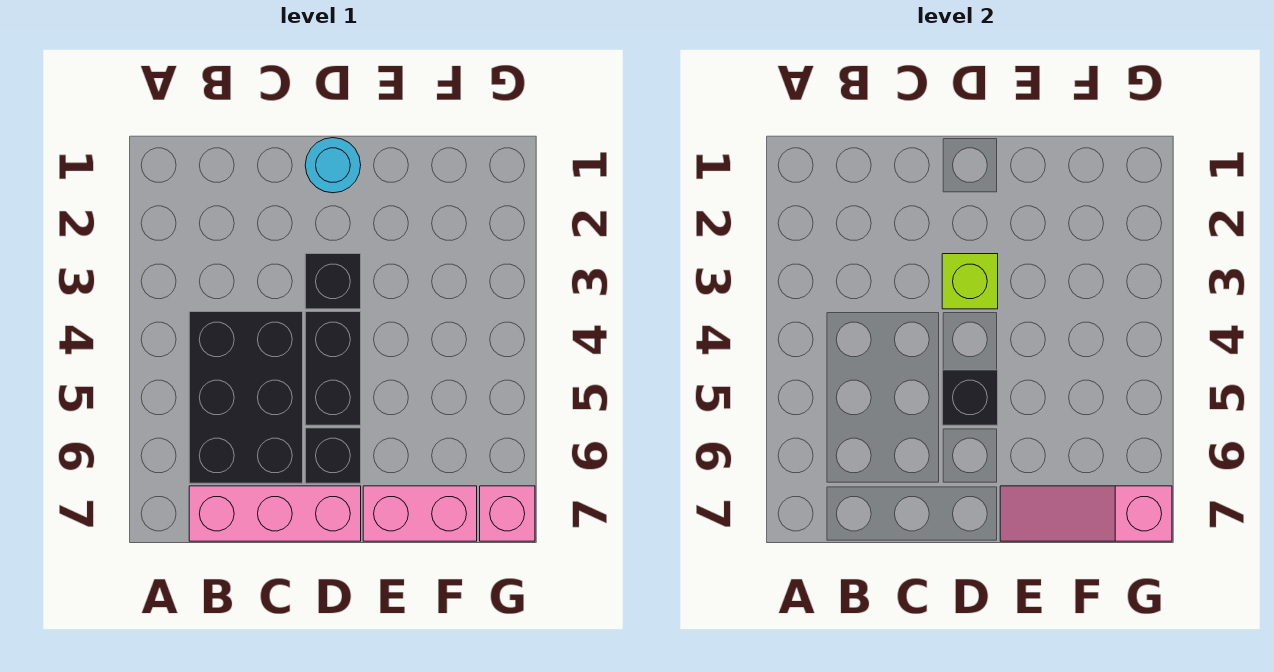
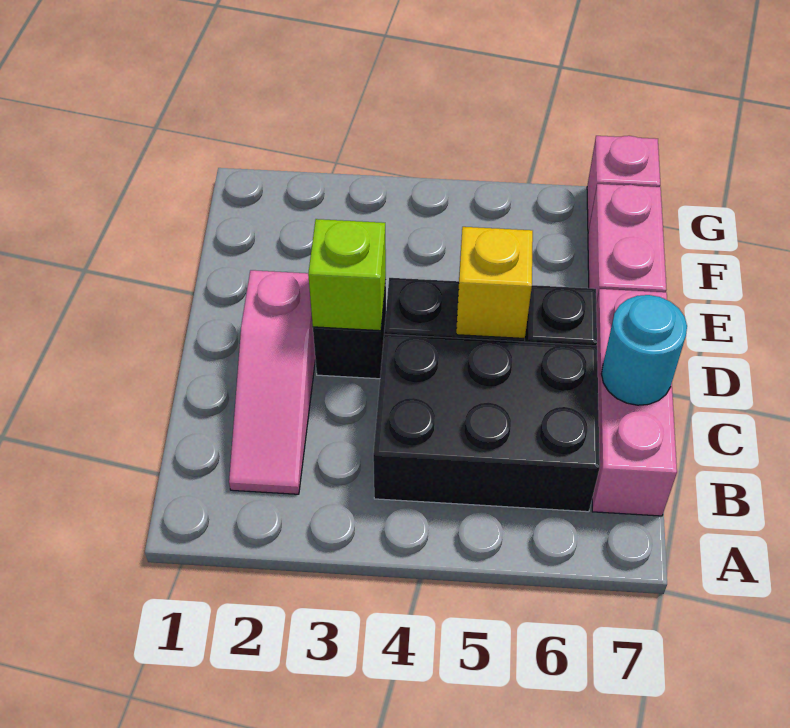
cyan 1x1 round brick [305,138,361,193] -> cyan 1x1 round brick moved to [601,295,687,405]
black 1x1 brick [942,370,998,425] -> yellow 1x1 brick [456,227,533,339]
pink 1x3 slope [1000,486,1172,541] -> pink 1x3 slope moved to [229,270,315,494]

